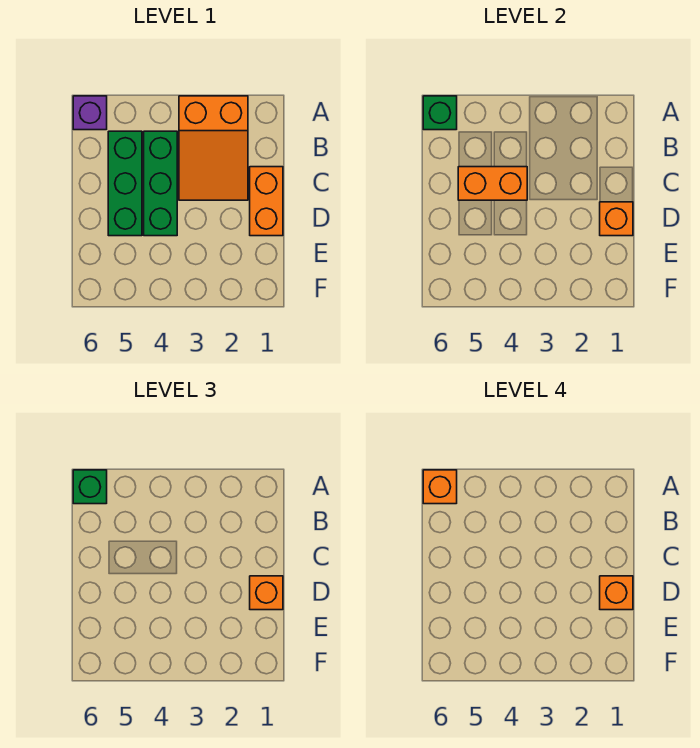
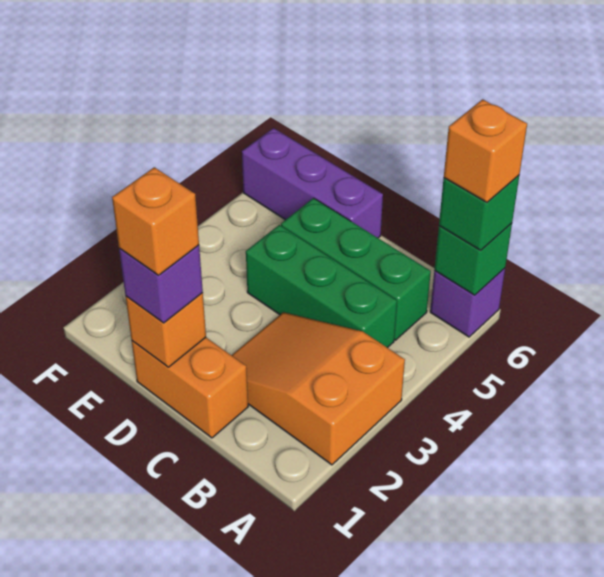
orange 1x2 brick [458,167,527,200] -> none
orange 1x1 brick [250,576,283,610] -> purple 1x1 brick [119,245,203,323]
none -> purple 1x3 brick [242,128,383,238]

